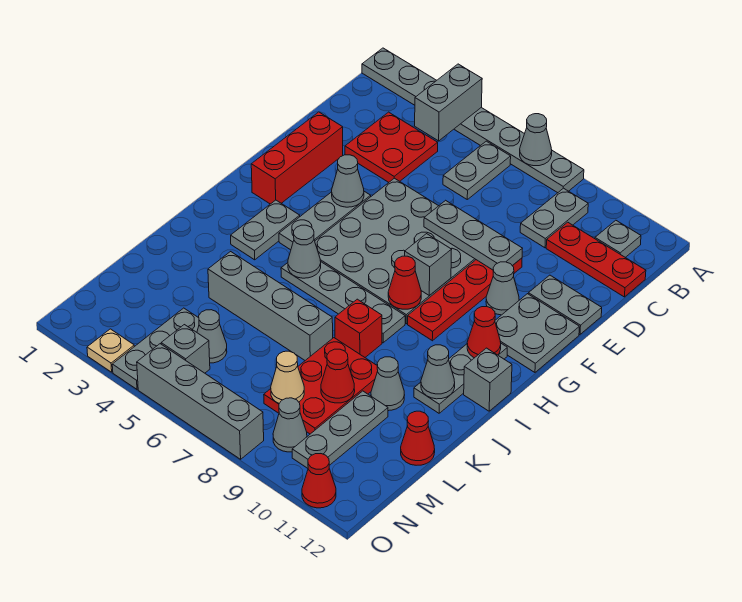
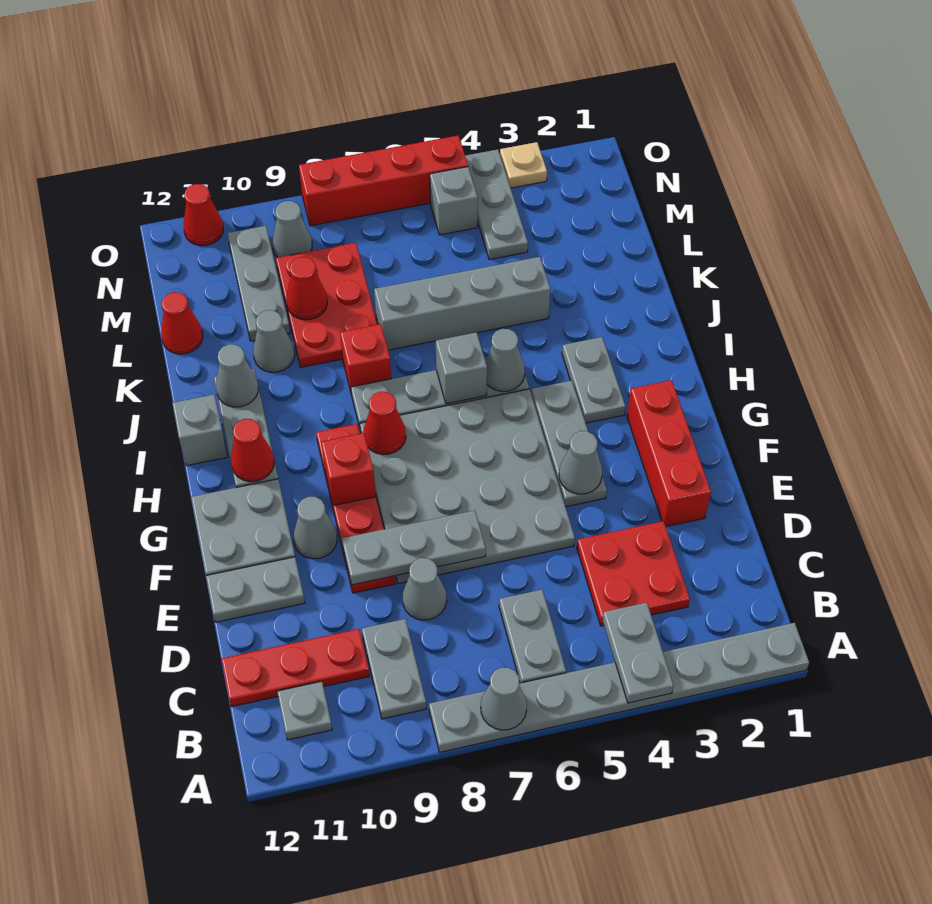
grey 1x2 brick [415,64,482,141] -> grey 1x2 plate [602,603,674,703]
grey 1x1 brick [405,234,452,296] -> grey 1x1 brick moved to [436,332,487,404]
none -> red 1x1 brick [321,433,376,506]
grey 1x1 cone [197,310,227,363] -> grey 1x1 cone moved to [402,558,447,620]
tan 1x1 cone [271,351,304,403] -> none
grey 1x4 brick [137,344,264,459] -> red 1x4 brick [299,135,468,226]

